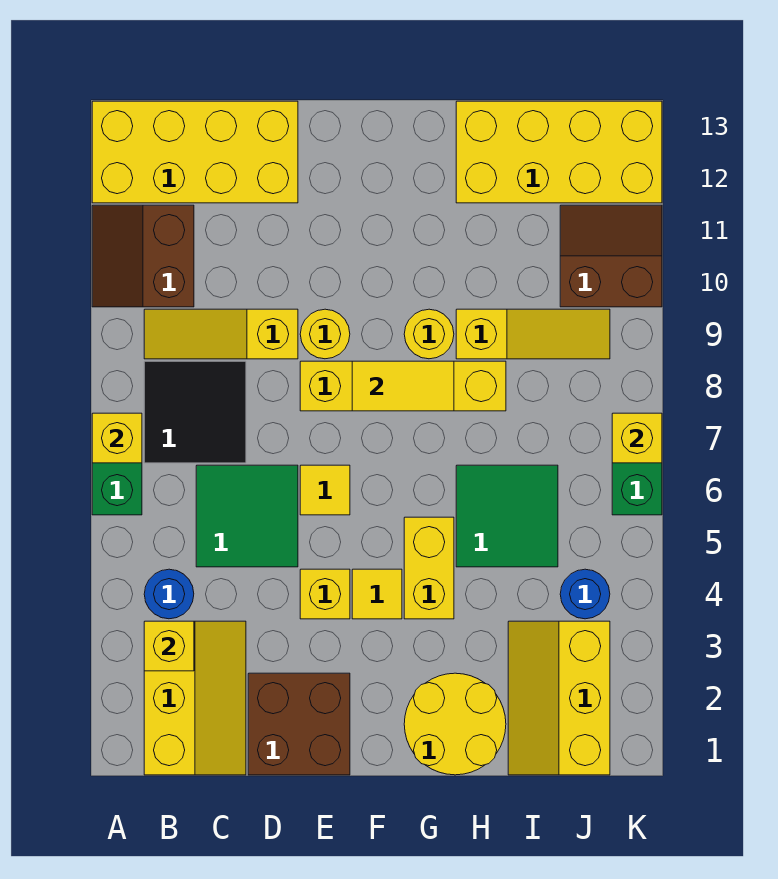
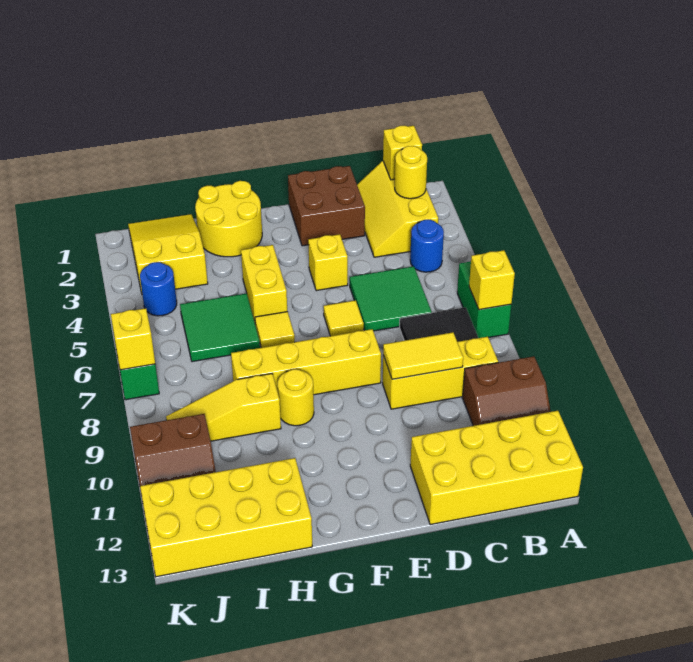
brown 2x2 slope [92,205,194,307] -> brown 2x2 slope turned to [462,356,551,426]
yellow 1x1 brick [144,621,194,671] -> yellow 1x1 brick moved to [383,126,422,180]
yellow 1x3 slope [144,309,298,359] -> yellow 1x3 brick [383,337,498,409]
yellow 1x1 round brick [300,309,350,359] -> yellow 1x1 round brick moved to [395,146,427,199]
yellow 1x1 tile [352,569,402,619] -> yellow 1x1 tile moved to [255,312,295,348]
yellow 1x2 tile [352,361,454,411] -> yellow 1x2 tile moved to [383,332,463,379]
yellow 2x3 slope [508,621,610,775] -> yellow 2x3 slope turned to [128,214,208,293]

